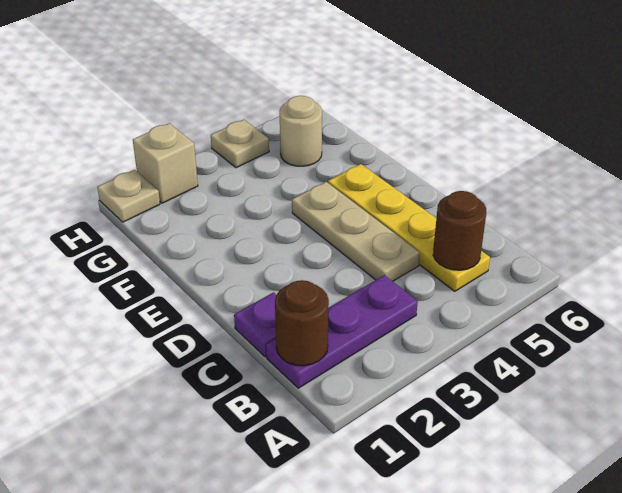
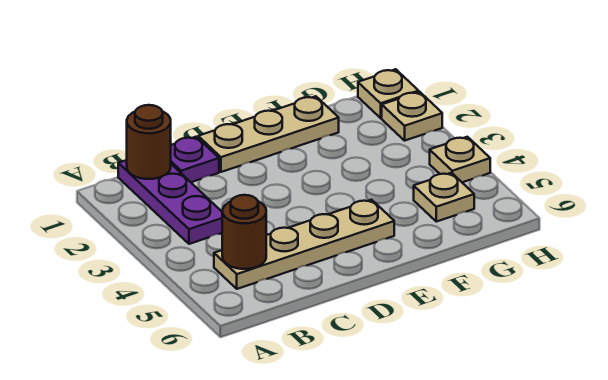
yellow 1x4 plate [328,164,490,291] -> tan 1x4 plate [214,200,394,289]
tan 1x3 plate [292,182,420,281] -> tan 1x3 plate moved to [198,96,339,172]
tan 1x1 round brick [280,96,322,166] -> tan 1x1 plate [414,173,474,222]
tan 1x1 brick [133,123,198,203] -> tan 1x1 plate [382,92,442,141]

